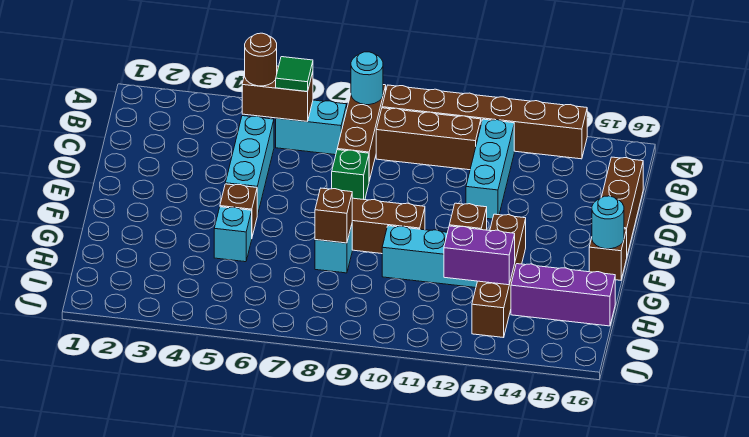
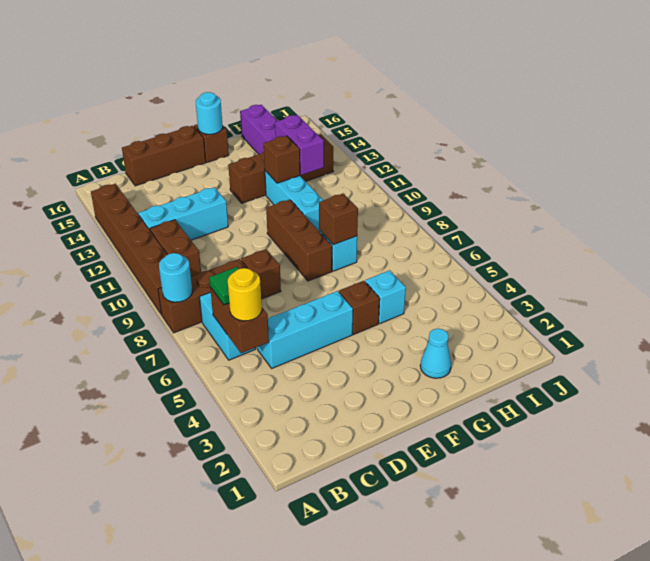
brown 1x1 round brick [245,33,277,86] -> yellow 1x1 round brick [228,268,262,321]
brown 1x3 brick [376,108,481,170] -> brown 1x2 brick [150,220,201,277]
green 1x1 brick [332,150,369,200] -> brown 1x1 brick [241,249,281,299]
none -> cyan 1x1 cone [420,329,451,378]

